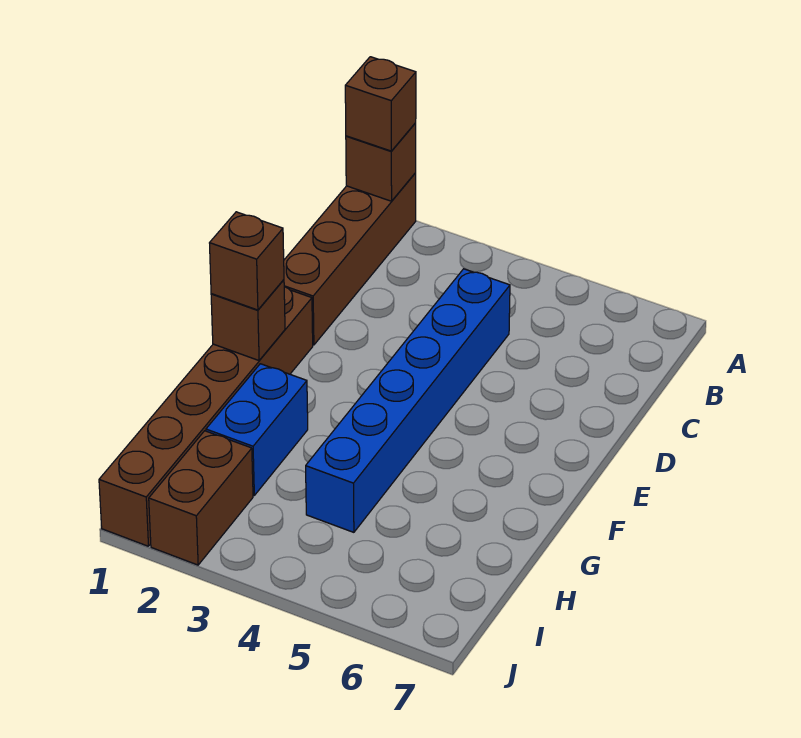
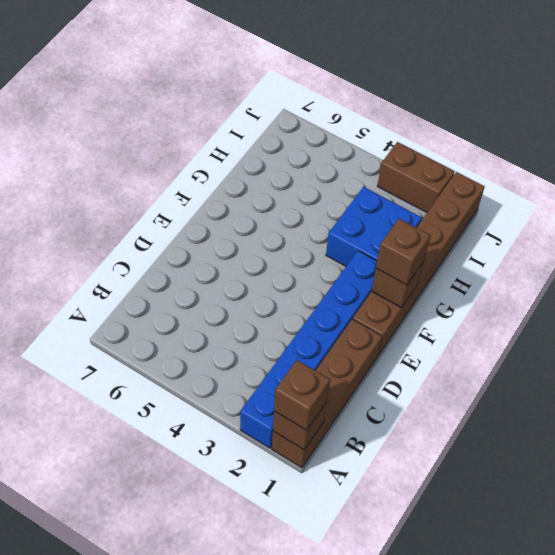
blue 1x6 brick [306,269,510,532] -> blue 1x6 brick moved to [240,251,377,448]
blue 1x2 brick [206,364,308,495] -> blue 2x2 brick [326,187,422,266]
brown 1x2 brick [149,431,253,565] -> brown 1x2 brick turned to [377,142,455,212]

